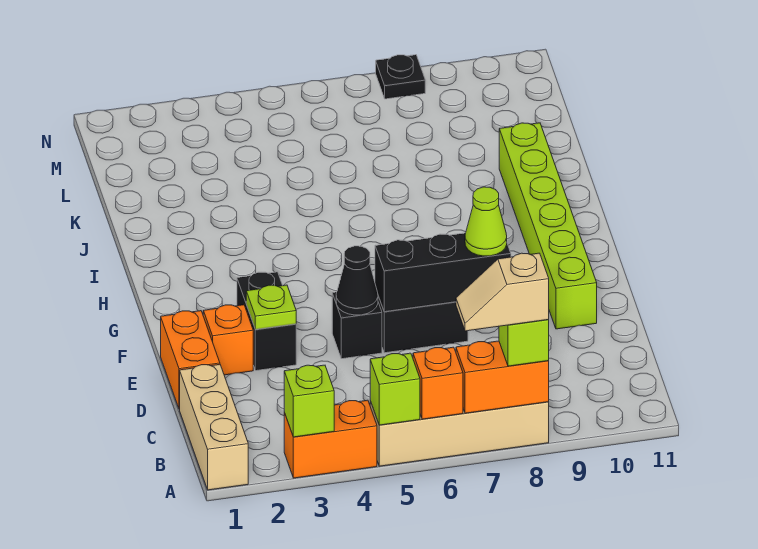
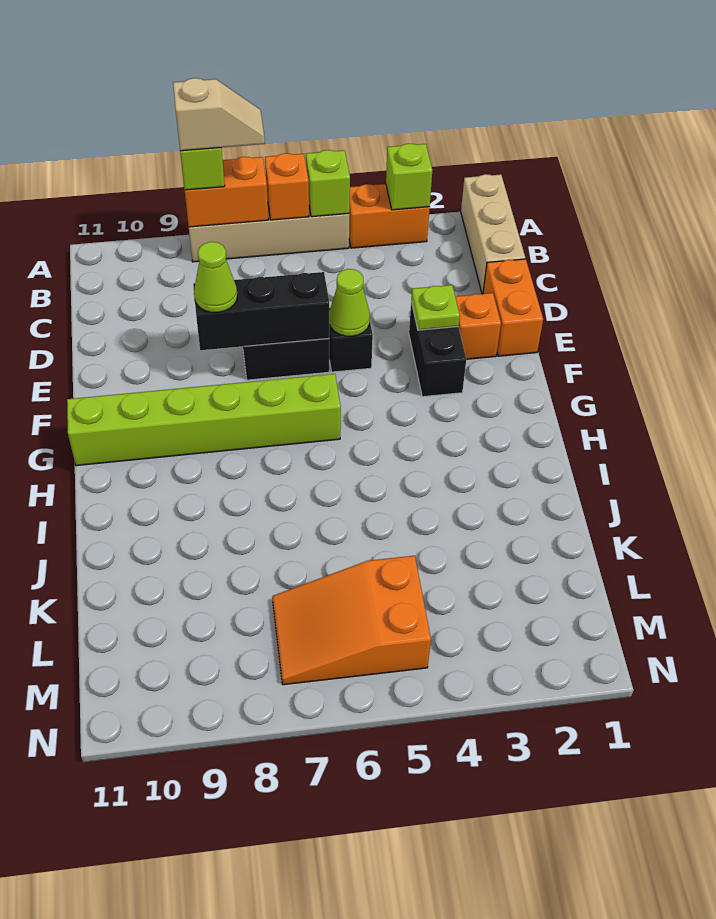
black 1x1 cone [336,246,378,315] -> lime 1x1 cone [329,269,370,336]
lime 1x6 brick [499,123,597,329] -> lime 1x6 brick turned to [67,374,341,466]
none -> orange 2x3 slope [272,556,431,685]
black 1x1 plate [376,55,425,99] -> none

